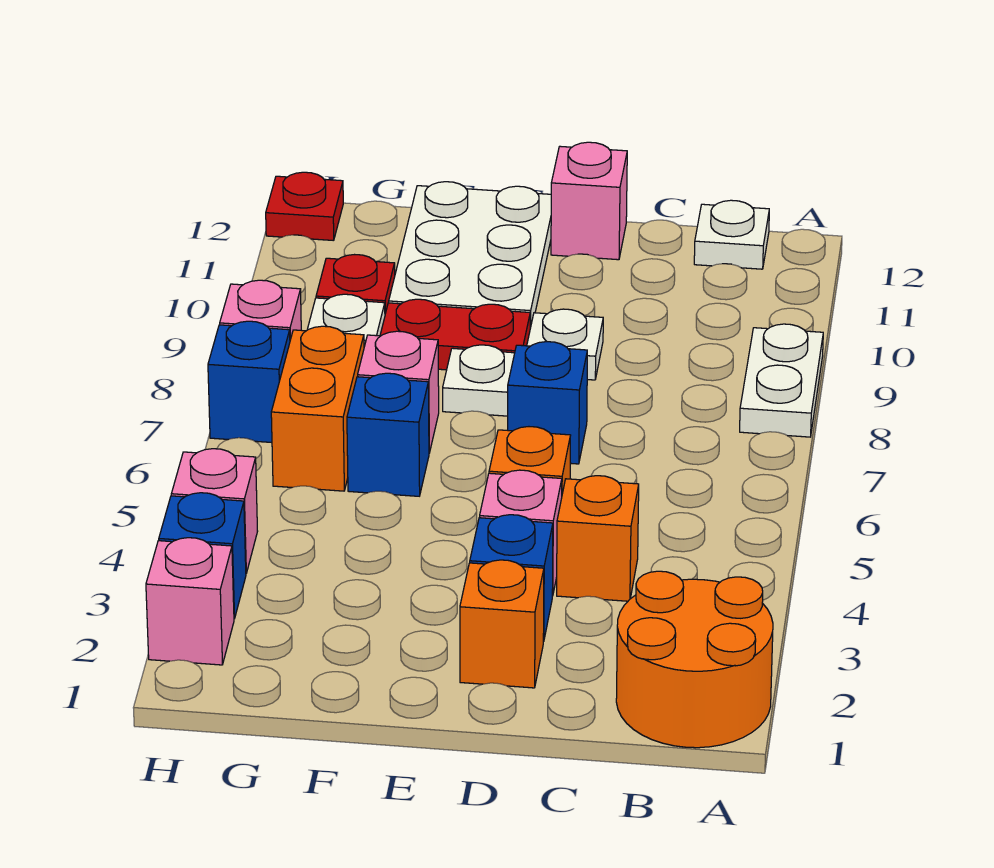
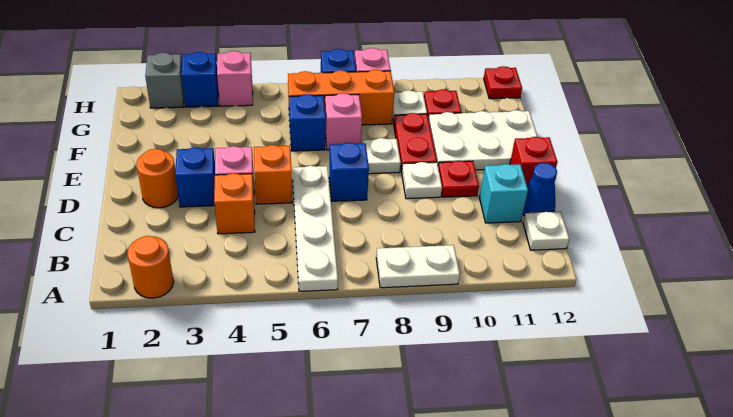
orange 2x2 round brick [616,571,773,748] -> orange 1x1 round brick [127,236,174,298]
none -> white 1x4 plate [292,166,338,291]
none -> cyan 1x1 brick [479,164,528,223]
none -> blue 1x1 cone [523,163,557,216]
orange 1x1 brick [460,560,544,688] -> orange 1x1 round brick [136,149,178,208]
none -> red 1x1 plate [438,161,479,197]
pink 1x1 brick [551,142,627,260] -> red 1x1 brick [510,137,557,185]
orange 1x2 brick [271,326,364,491] -> orange 1x3 brick [288,70,394,125]
pink 1x1 brick [146,538,234,665] -> grey 1x1 brick [145,53,184,108]

